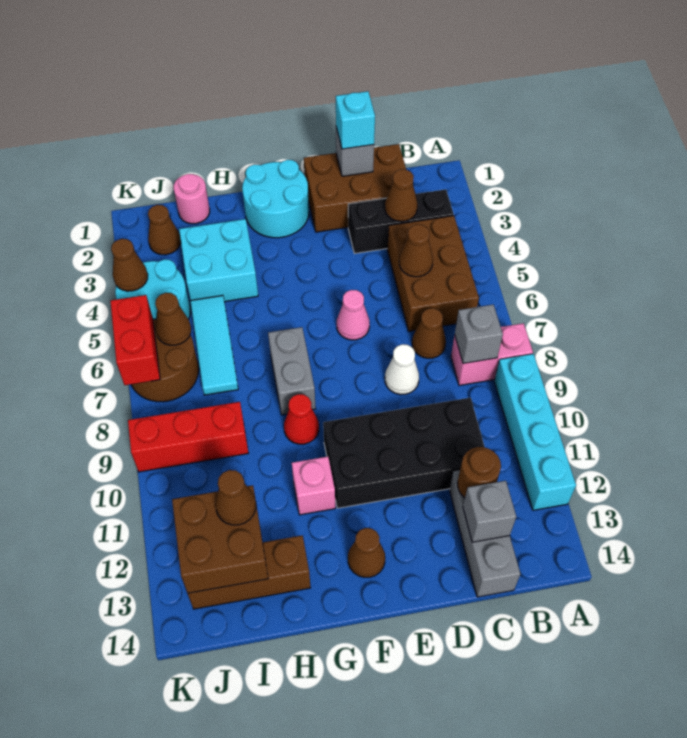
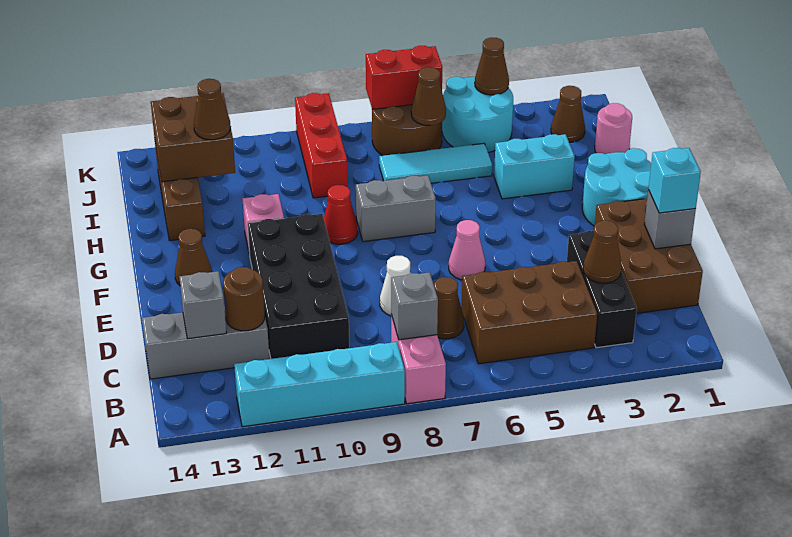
brown 1x1 cone [399,224,433,277] -> none
cyan 2x2 brick [179,219,258,302] -> cyan 1x2 brick [494,134,575,199]

